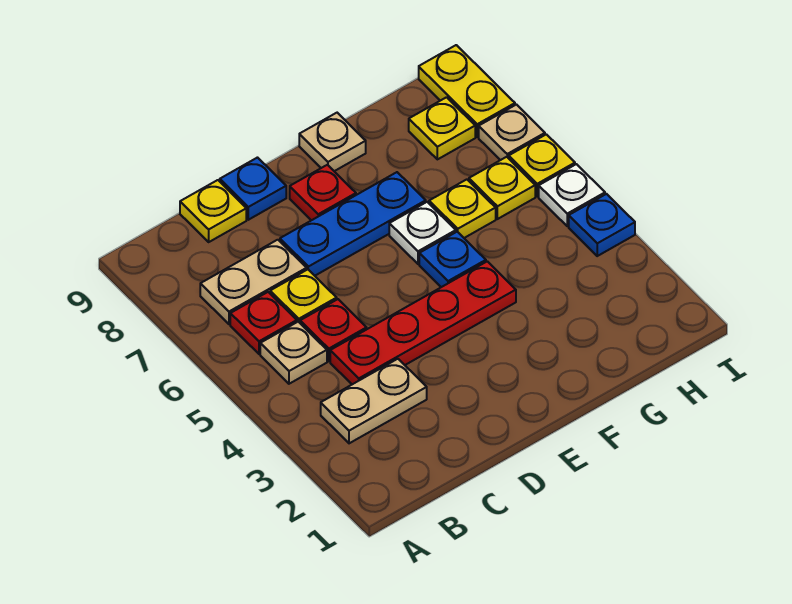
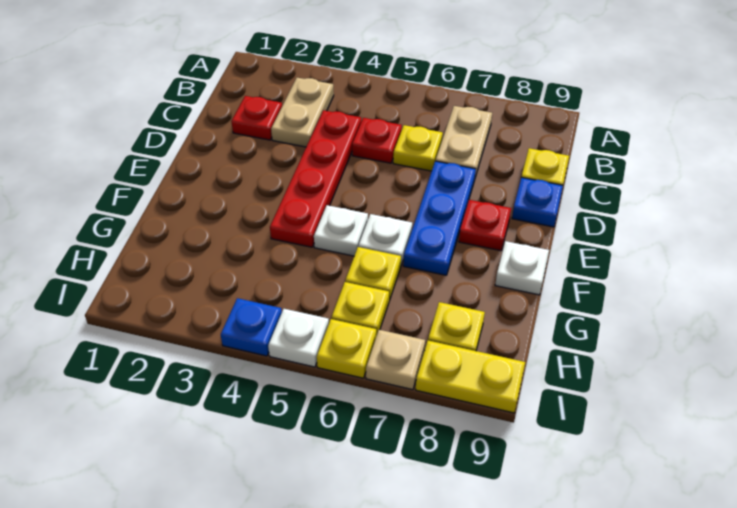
tan 1x1 plate [260,322,327,384] -> none
red 1x1 plate [230,292,297,354] -> red 1x1 plate moved to [231,96,282,140]
blue 1x1 plate [419,232,486,287] -> white 1x1 plate [314,205,368,256]
tan 1x1 plate [299,113,366,171] -> white 1x1 plate [495,241,549,295]

